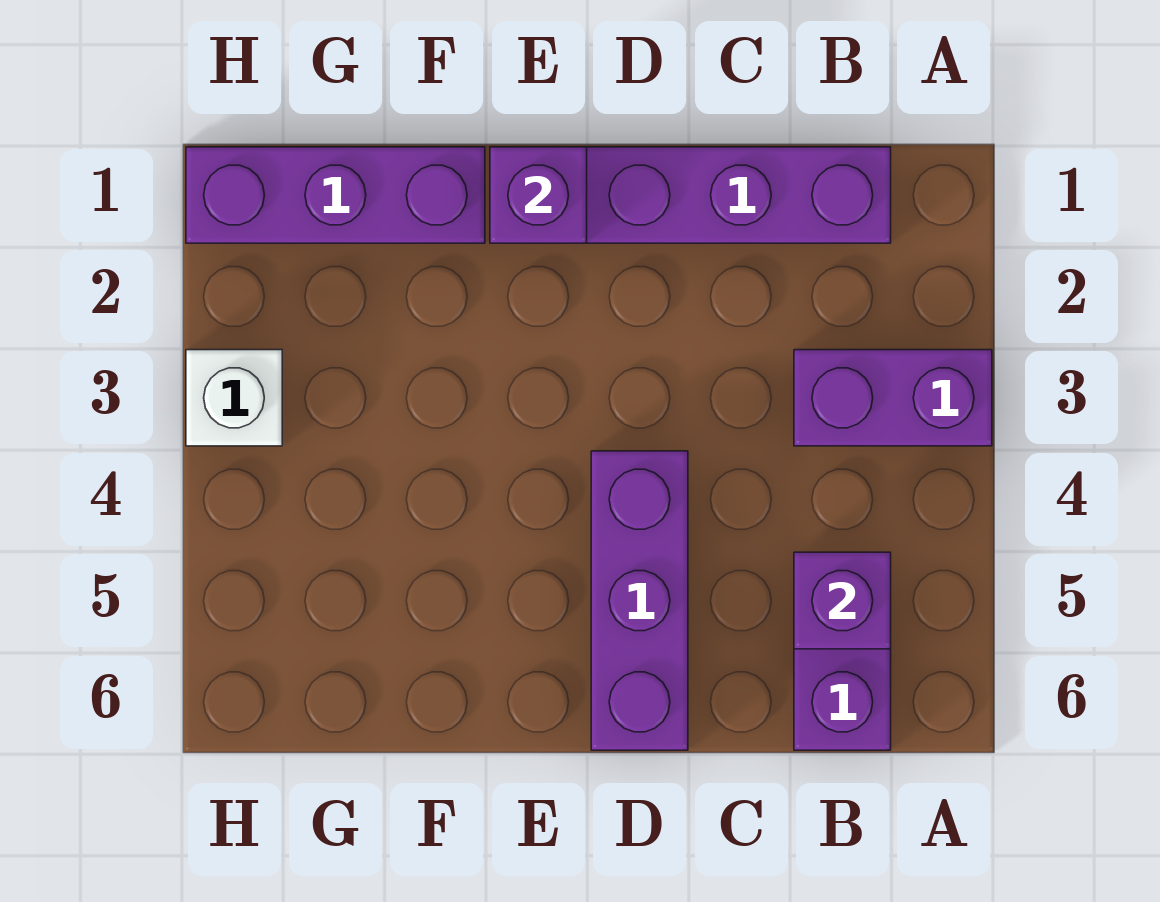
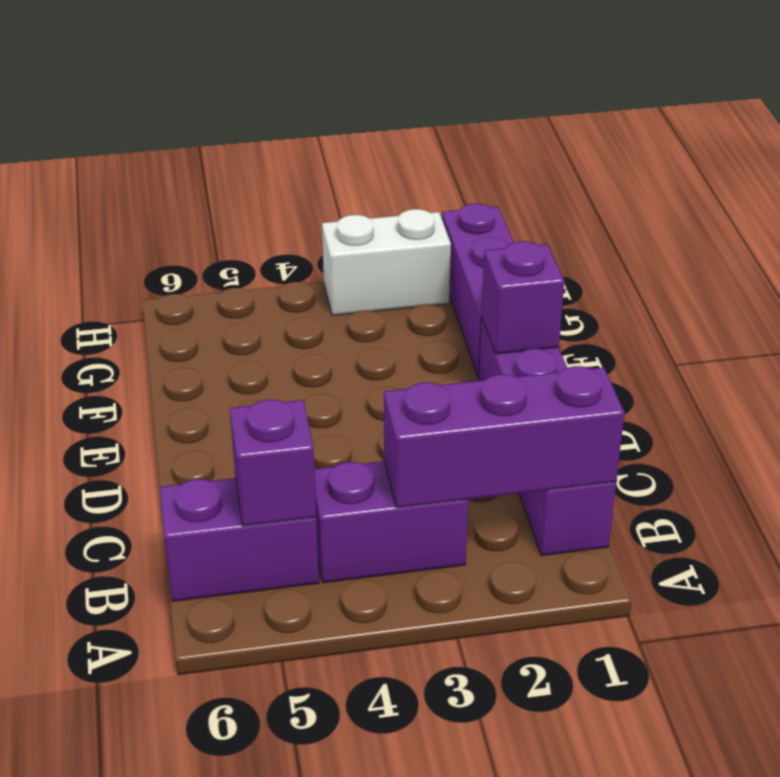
purple 1x2 brick [794,350,992,446] -> purple 1x2 brick turned to [314,461,468,583]
purple 1x3 brick [591,451,688,750] -> purple 1x3 brick moved to [384,366,625,508]
white 1x1 brick [186,350,282,446] -> white 1x2 brick [322,209,451,316]

